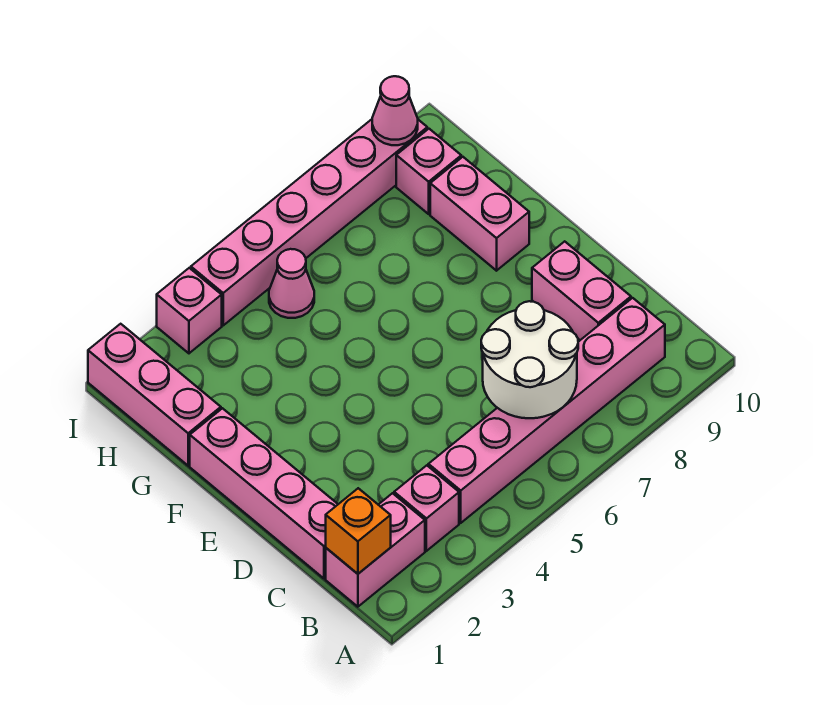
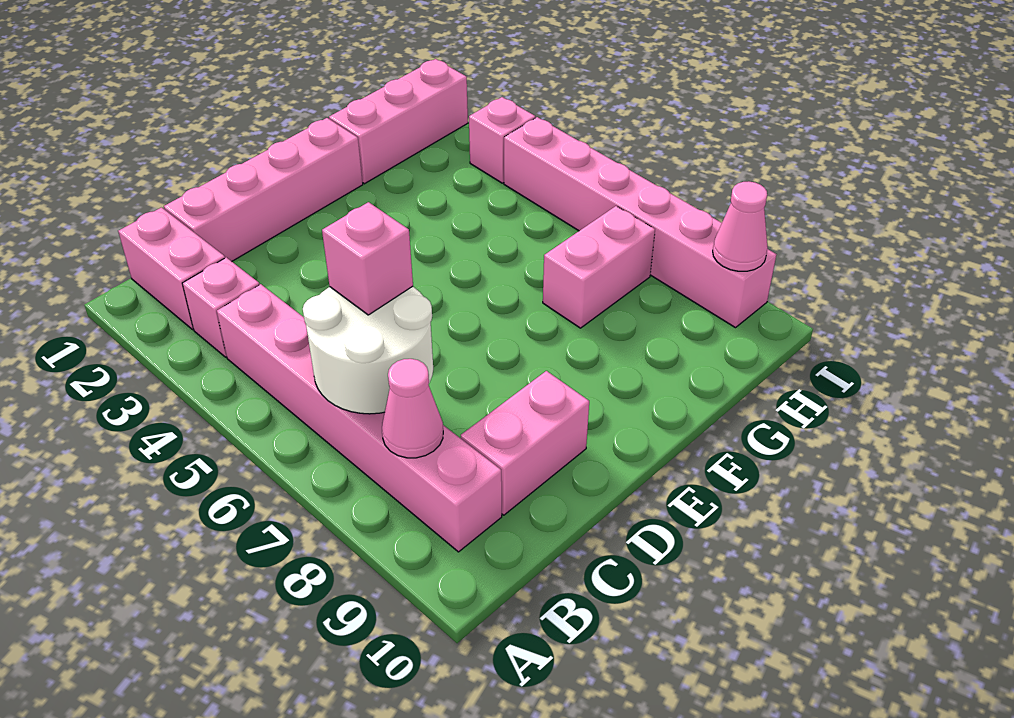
orange 1x1 brick [326,488,391,574] -> none
pink 1x2 brick [430,157,529,271] -> pink 1x2 brick moved to [543,206,655,328]
pink 1x1 cone [269,249,314,318] -> pink 1x1 cone moved to [382,359,443,458]
pink 1x1 brick [396,129,461,214] -> pink 1x1 brick moved to [322,202,413,315]

